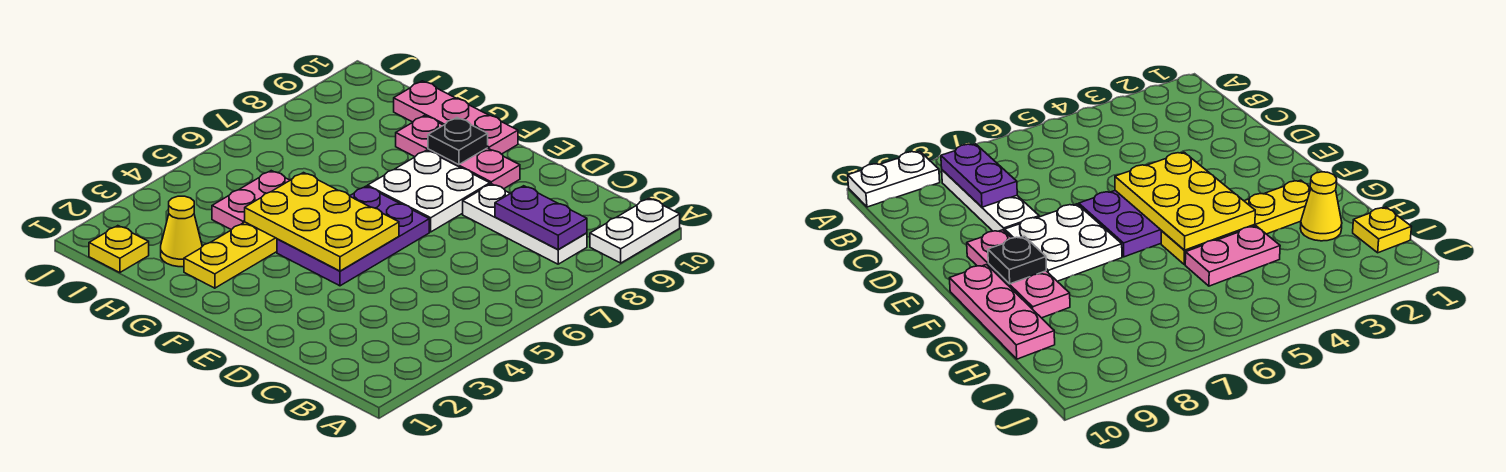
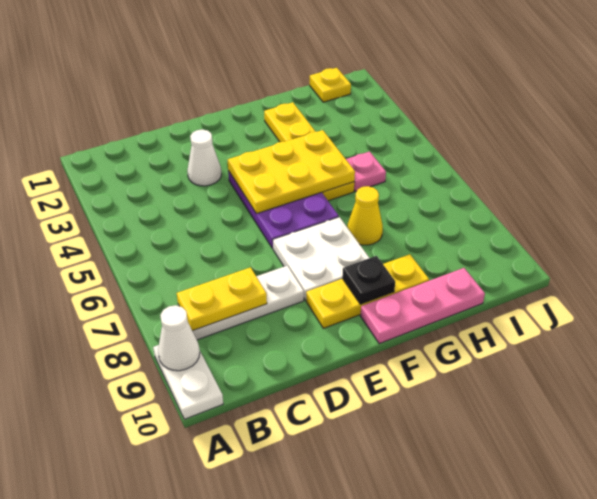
none -> white 1x1 cone [158,305,200,371]
purple 1x2 plate [495,186,587,250] -> yellow 1x2 plate [177,267,267,331]
none -> white 1x1 cone [187,129,221,186]
pink 1x3 plate [396,116,520,189] -> yellow 1x3 plate [306,254,429,328]
yellow 1x1 cone [161,196,202,267] -> yellow 1x1 cone moved to [347,186,383,245]
pink 1x2 plate [212,171,290,230] -> pink 1x1 plate [346,151,386,192]

